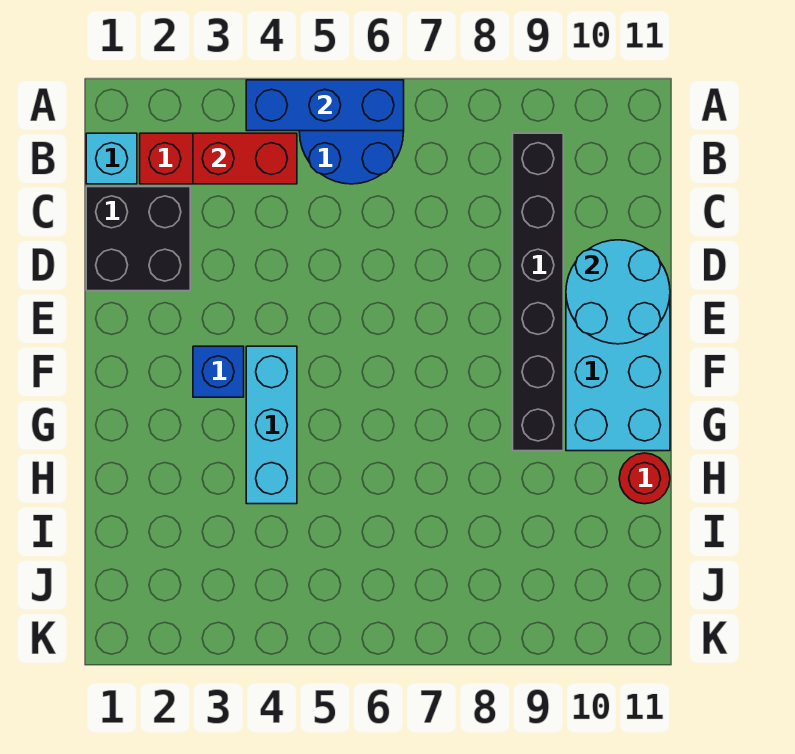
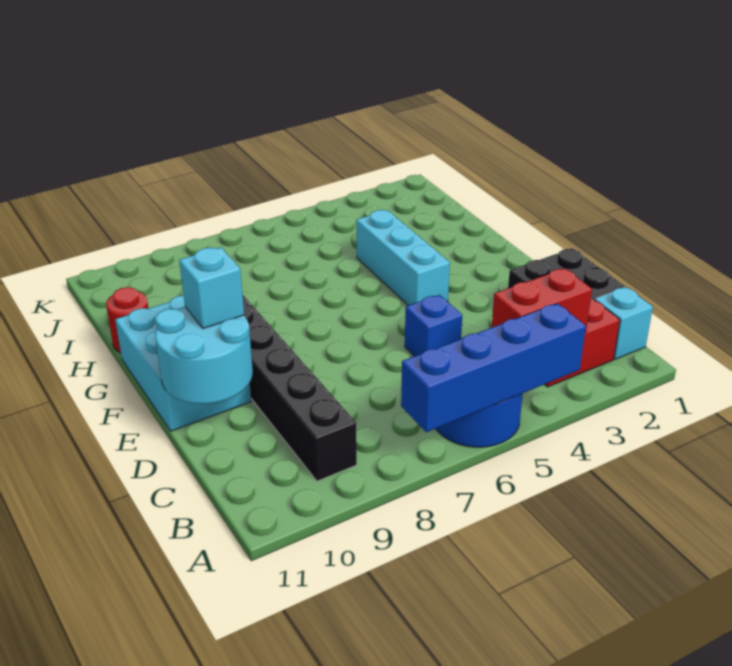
blue 1x3 brick [246,80,404,131] -> blue 1x4 brick [401,303,586,432]
none -> cyan 1x1 brick [179,247,244,329]
blue 1x1 brick [193,346,244,397] -> blue 1x1 brick moved to [405,295,462,356]

